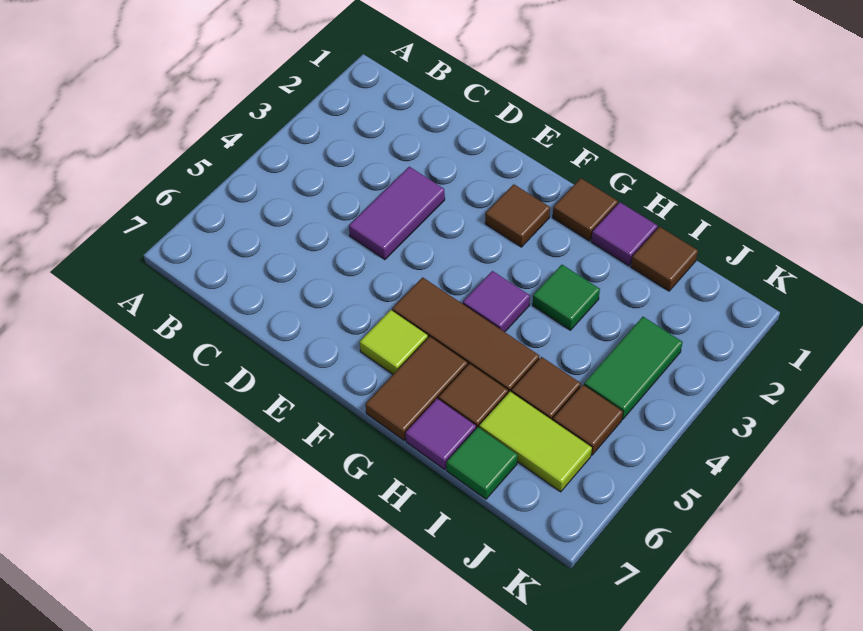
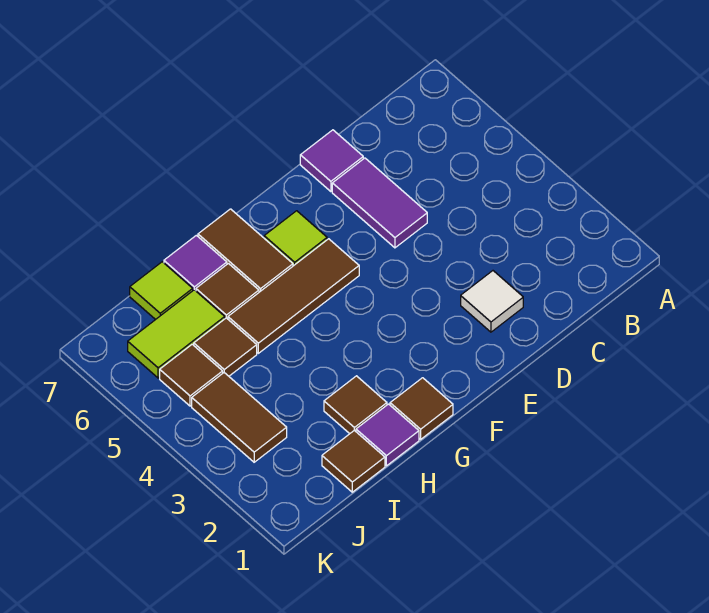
none -> white 1x1 tile [461,271,523,332]
purple 1x2 tile [349,167,445,260] -> purple 1x2 tile moved to [332,158,427,248]
brown 1x1 tile [485,184,550,247] -> brown 1x1 tile moved to [324,376,387,434]
purple 1x1 tile [463,271,530,332] -> purple 1x1 tile moved to [300,130,363,192]
green 1x1 tile [533,265,600,330] -> none
green 1x1 tile [446,427,518,499] -> lime 1x1 tile [130,262,193,320]
green 1x2 tile [584,317,683,419] -> brown 1x2 tile [192,373,287,462]

